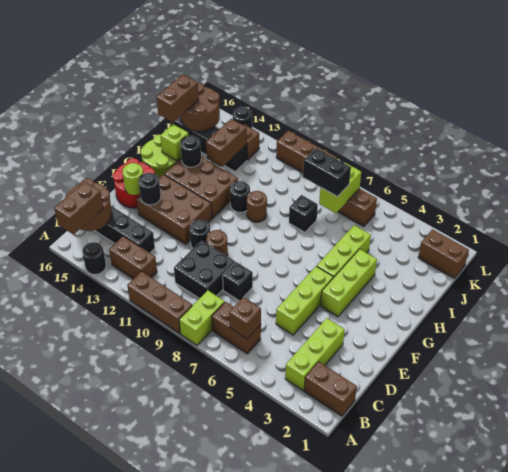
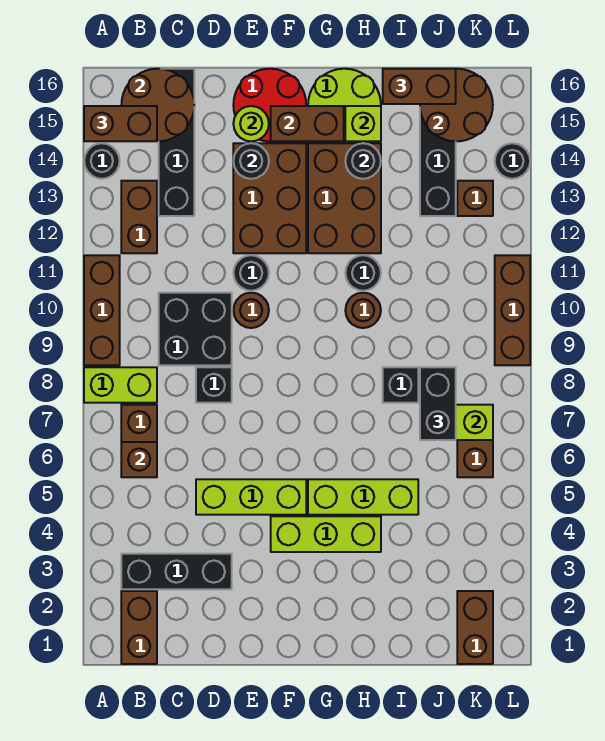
lime 1x3 brick [285,318,345,390] -> black 1x3 brick [121,554,232,589]
brown 1x2 brick [206,119,247,167] -> brown 1x2 brick moved to [271,106,344,141]

